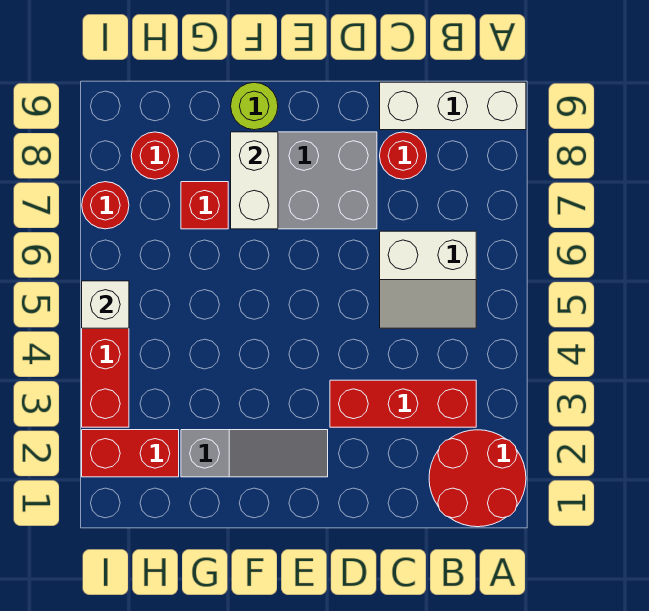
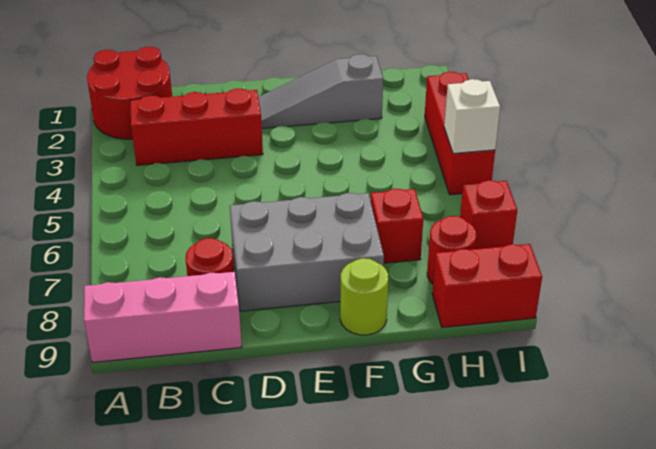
white 1x3 brick [380,82,526,130] -> pink 1x3 brick [84,272,242,363]
white 2x2 slope [380,231,476,328] -> none
white 1x2 brick [231,132,278,229] -> none
red 1x2 brick [82,430,179,477] -> red 1x2 brick moved to [432,244,542,327]
red 1x1 round brick [82,182,129,229] -> red 1x1 brick [460,180,517,249]

